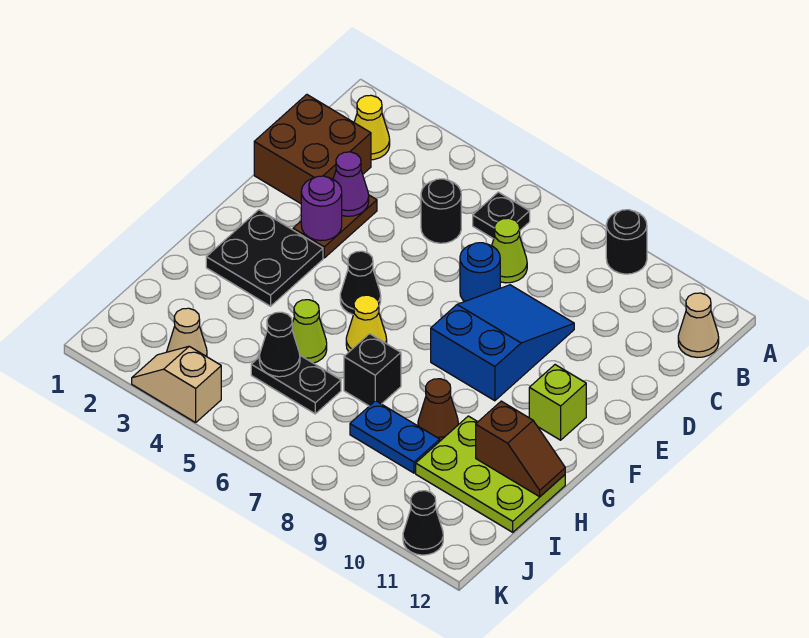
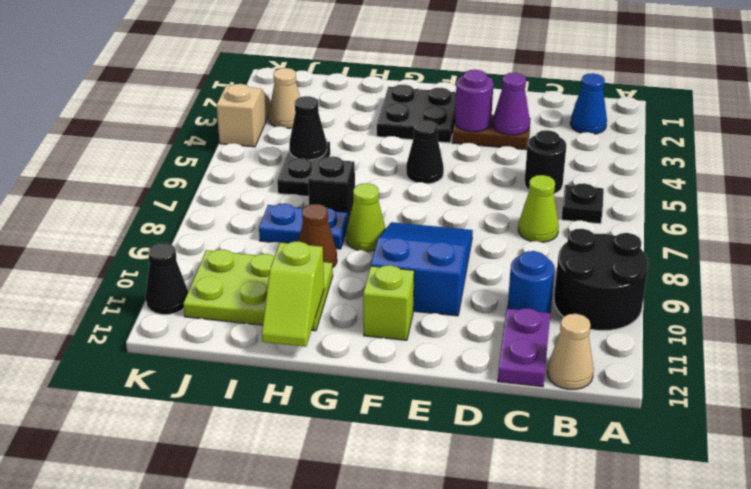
black 1x1 round brick [606,210,647,274] -> black 2x2 round brick [554,229,648,331]
yellow 1x1 cone [354,95,390,160] -> blue 1x1 cone [570,73,607,134]
brown 2x2 brick [254,95,371,204] -> none
none -> purple 1x2 plate [498,308,550,387]
blue 1x1 round brick [460,243,500,301] -> blue 1x1 round brick moved to [508,251,555,313]
blue 2x3 slope [431,285,574,401] -> blue 2x3 slope turned to [371,222,473,316]
yellow 1x1 cone [346,295,387,352] -> none
lime 1x1 cone [292,300,327,363] -> lime 1x1 cone moved to [346,183,386,251]
lime 2x3 plate [416,416,565,532] -> lime 2x3 plate turned to [183,249,333,331]
brown 1x2 slope [476,401,565,497] -> lime 1x2 slope [262,241,324,347]
blue 1x2 plate [350,401,440,473] -> blue 1x2 plate turned to [259,204,348,249]

